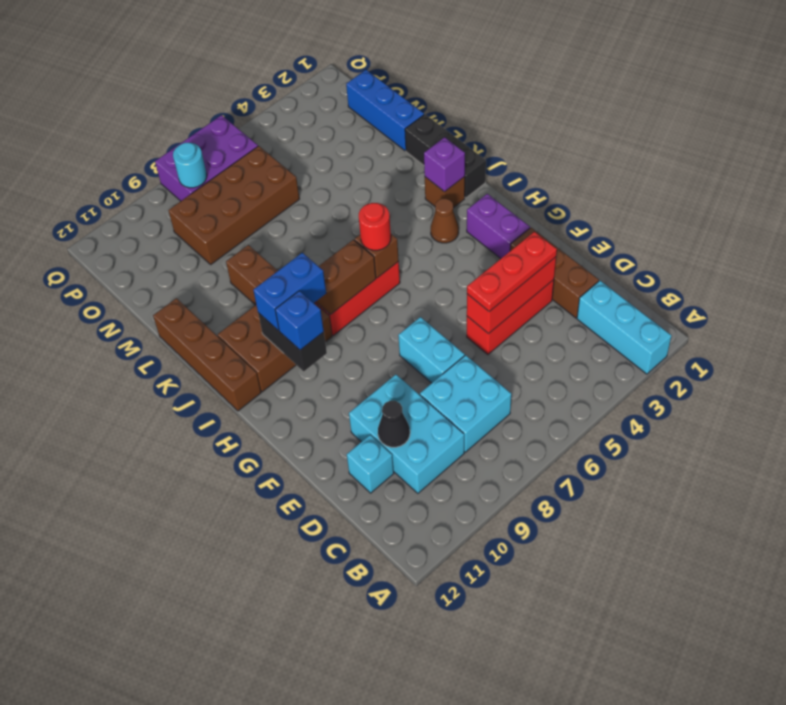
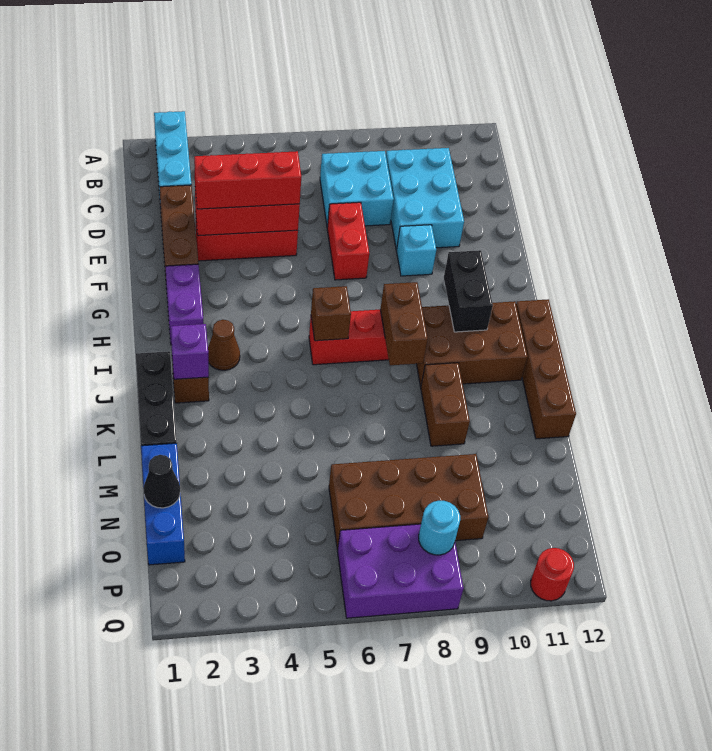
black 1x1 cone [378,401,410,447] -> black 1x1 cone moved to [144,455,180,508]
cyan 1x1 brick [347,435,394,493] -> cyan 1x1 brick moved to [397,225,436,276]
red 1x3 plate [467,232,557,312] -> red 1x3 brick [194,151,301,209]
cyan 1x2 brick [398,317,465,383] -> red 1x2 brick [327,202,369,280]
blue 1x1 brick [275,291,324,350] -> none
red 1x1 round brick [359,203,391,250] -> red 1x1 round brick moved to [531,548,574,601]
brown 1x2 brick [316,240,376,315] -> brown 1x2 brick turned to [380,282,428,365]
blue 1x2 brick [253,253,326,330] -> none

